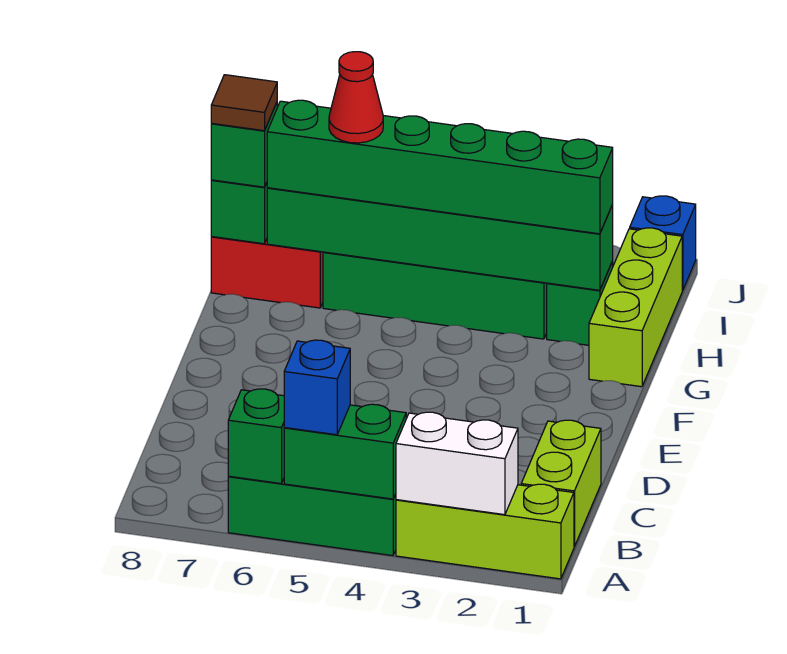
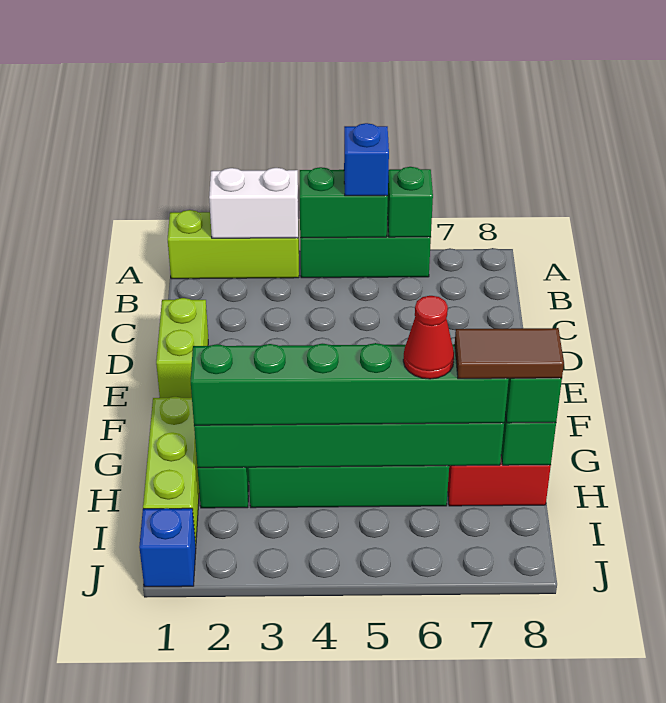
lime 1x2 brick [521,420,601,547] -> lime 1x2 brick moved to [156,298,208,398]
brown 1x1 tile [211,75,277,131] -> brown 1x2 tile [455,328,564,379]

